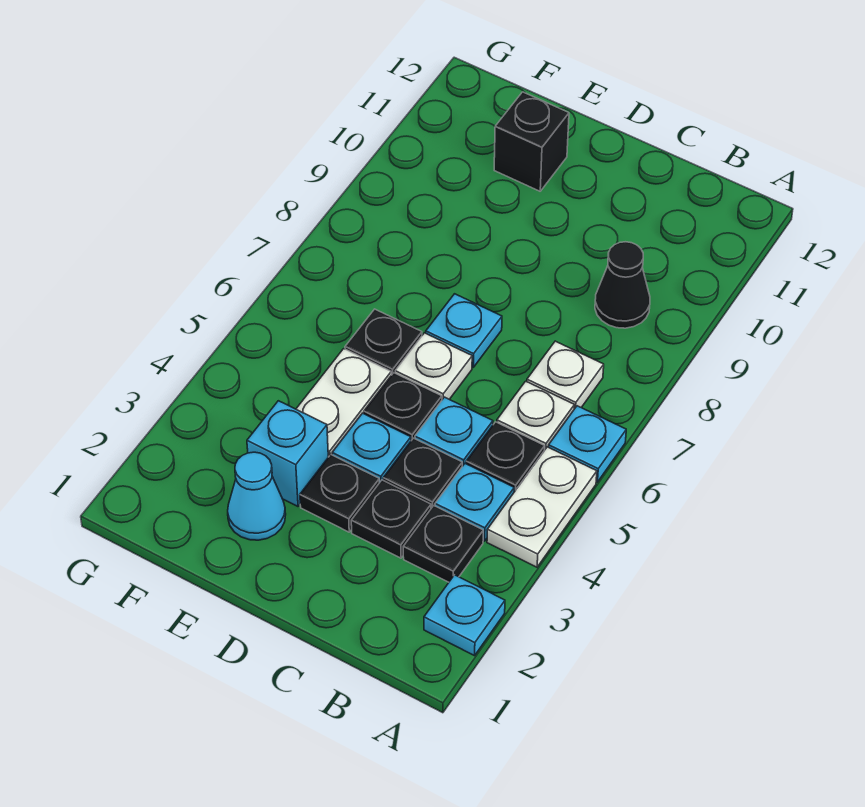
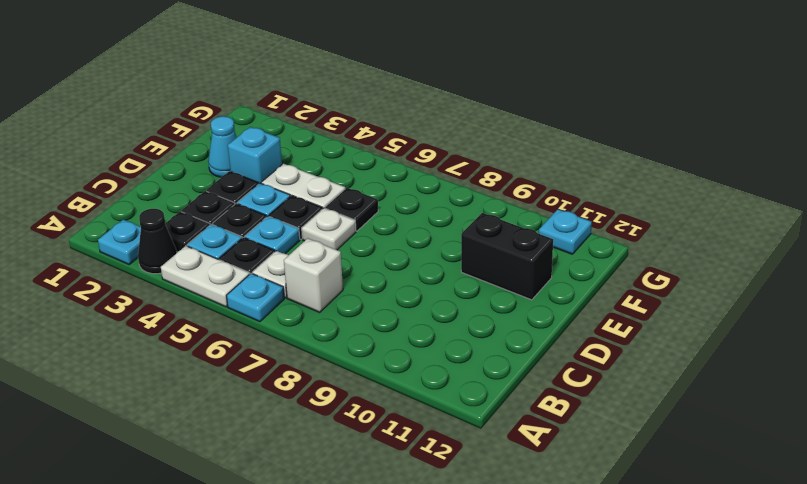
white 1x1 plate [527,341,604,409] -> white 1x1 brick [284,238,343,312]
black 1x1 cone [595,242,650,328] -> black 1x1 cone moved to [138,209,177,274]
cyan 1x1 plate [426,294,502,367] -> cyan 1x1 plate moved to [539,209,592,254]
black 1x1 brick [494,92,569,191] -> black 1x2 brick [461,213,553,300]

